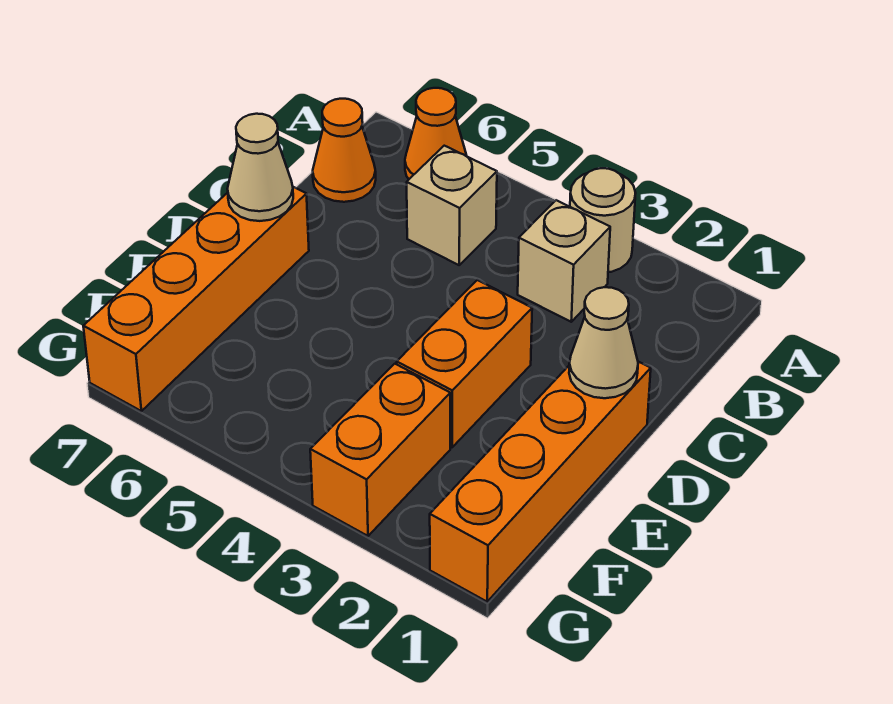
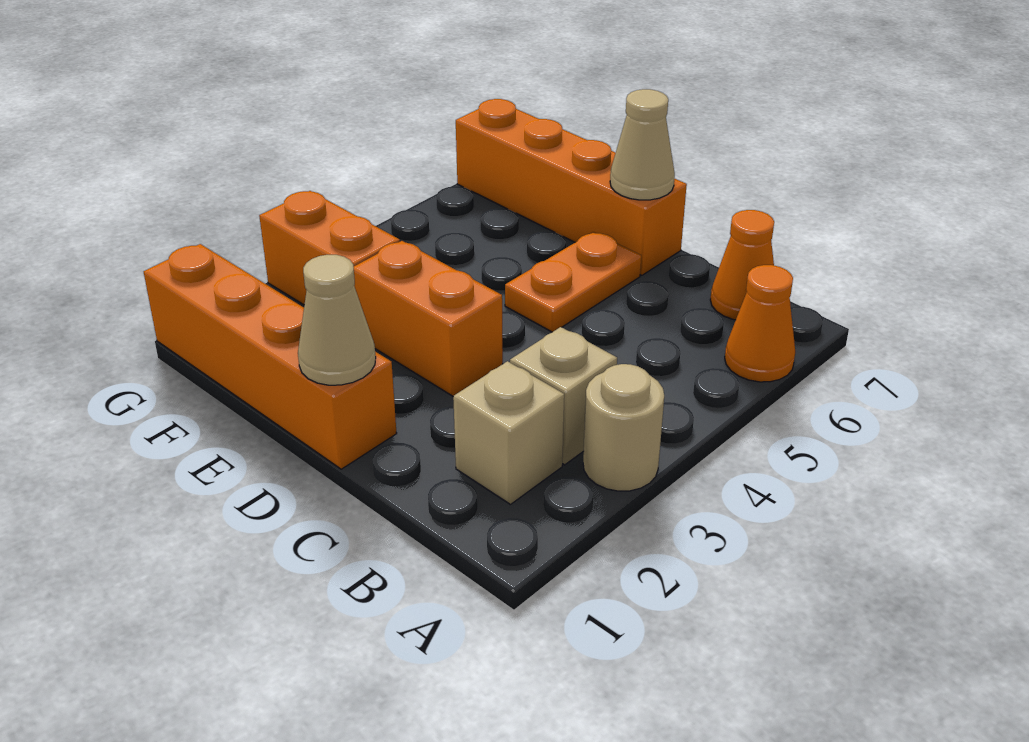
tan 1x1 brick [407,146,497,265] -> tan 1x1 brick moved to [453,361,564,504]
none -> orange 1x2 plate [505,232,641,332]

